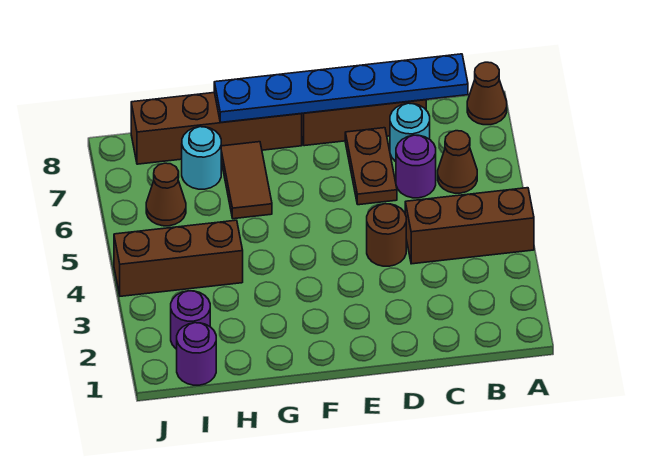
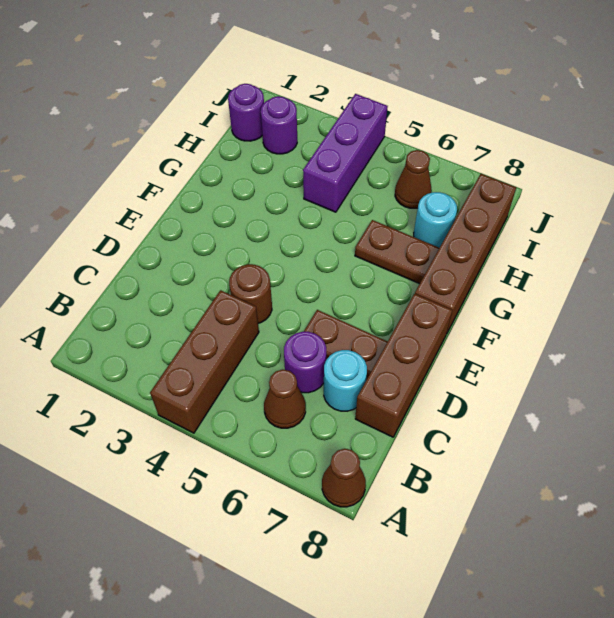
blue 1x6 plate [214,54,468,122] -> none
brown 1x2 tile [221,142,272,219] -> brown 1x2 plate [355,220,439,284]
brown 1x3 brick [114,220,243,296] -> purple 1x3 brick [303,94,388,212]

